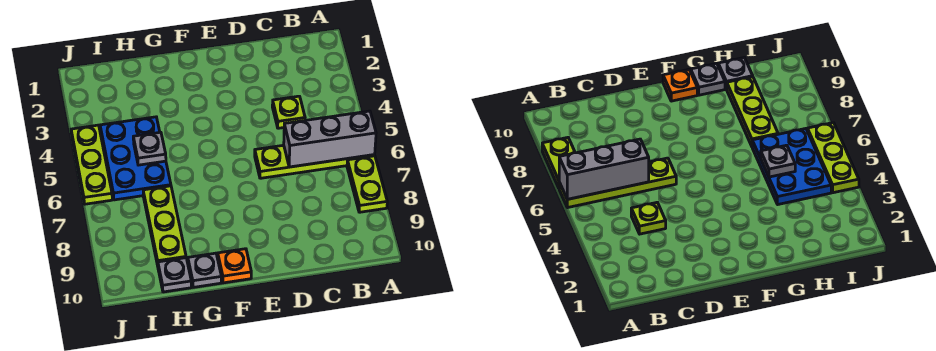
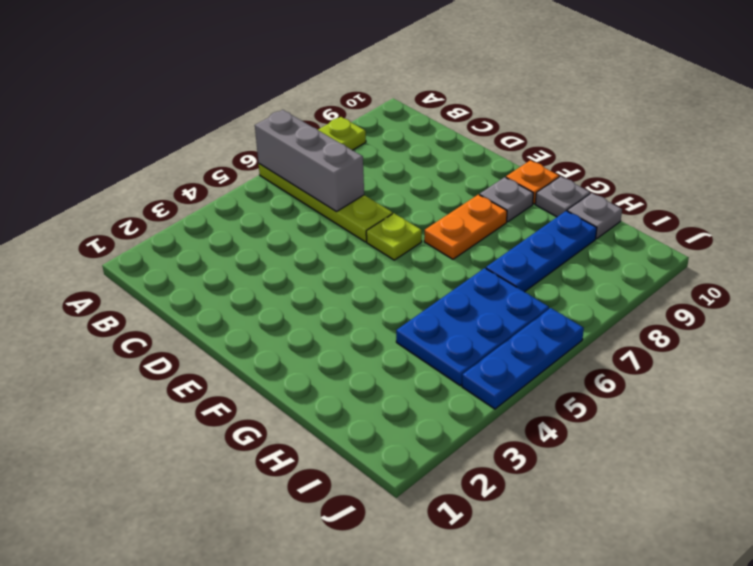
lime 1x1 plate [272,96,305,128] -> lime 1x1 plate moved to [366,213,422,260]
none -> orange 1x2 plate [424,195,507,259]
grey 1x1 plate [133,132,166,165] -> grey 1x1 plate moved to [480,177,533,222]
lime 1x3 plate [143,186,186,265] -> blue 1x3 plate [486,211,597,292]
lime 1x3 plate [71,125,112,204] -> blue 1x3 plate [462,308,584,409]

